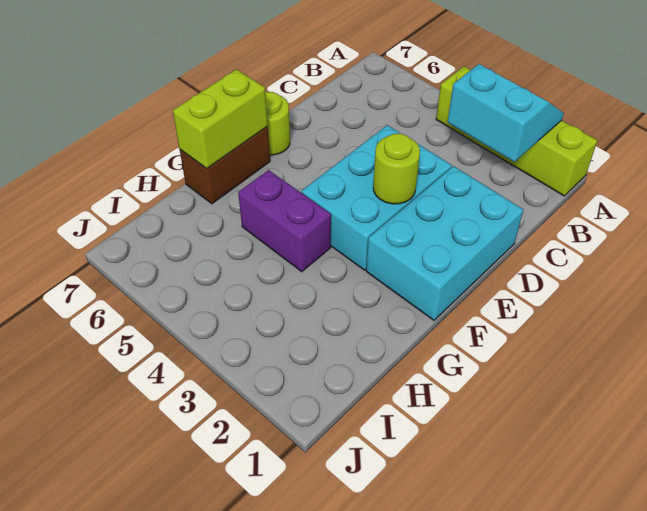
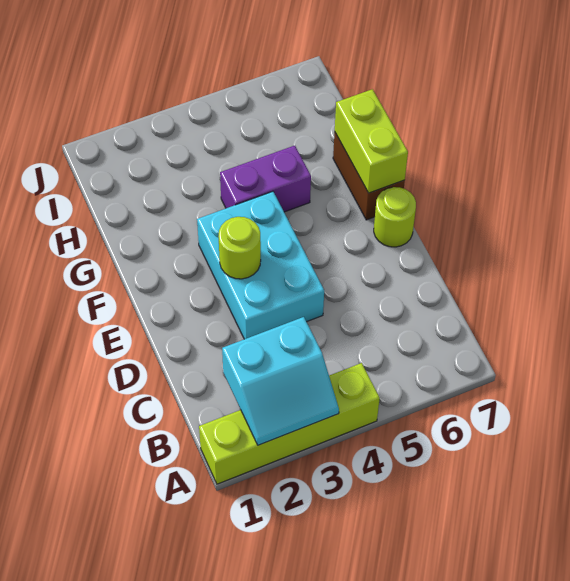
cyan 2x3 brick [366,166,523,320] -> none

